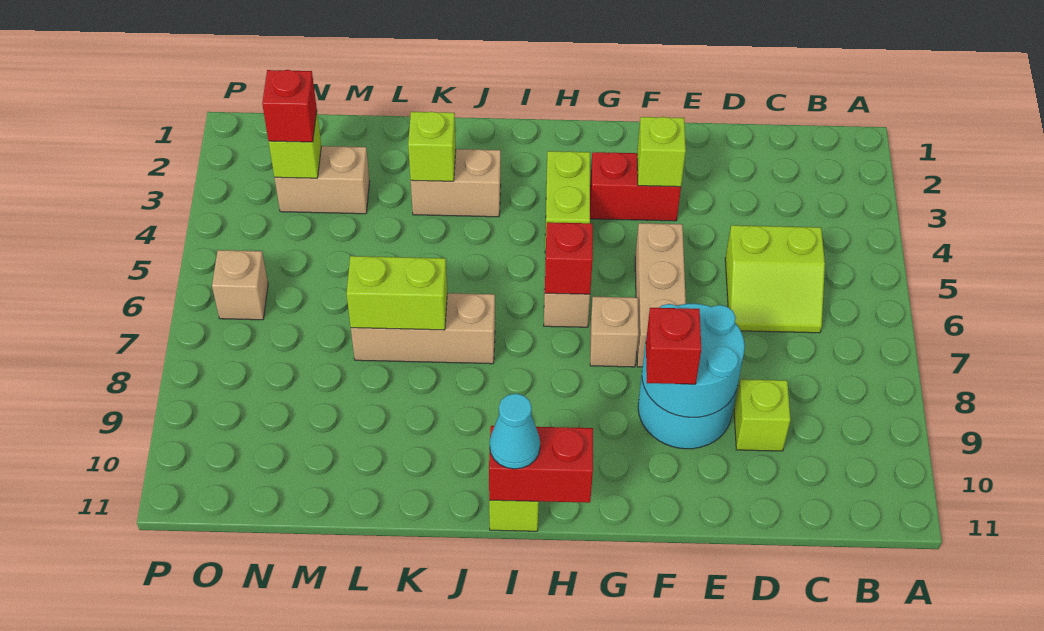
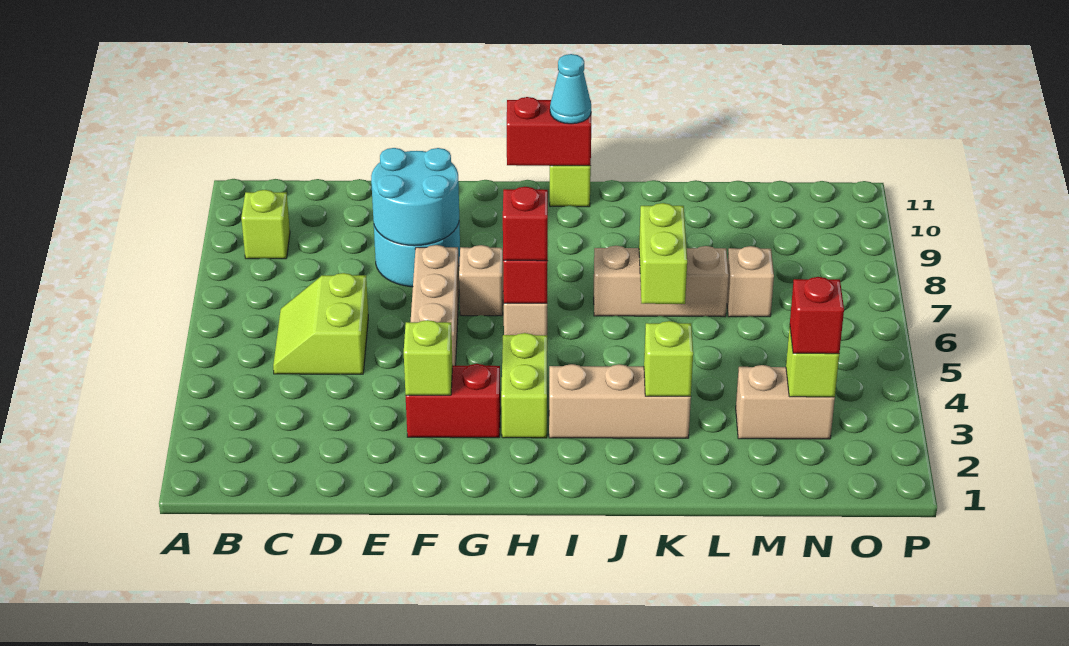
lime 2x2 slope [725,225,825,333] -> lime 2x2 slope turned to [273,273,368,374]
lime 1x1 brick [734,379,790,451] -> lime 1x1 brick moved to [241,190,290,259]
red 1x1 brick [646,308,701,384] -> red 1x1 brick moved to [503,187,548,261]
tan 1x2 brick [411,149,501,217] -> tan 1x3 brick [549,364,691,438]
lime 1x2 brick [346,256,447,330] -> lime 1x2 brick turned to [639,203,687,304]
tan 1x1 brick [212,250,268,320] -> tan 1x1 brick moved to [727,246,774,317]

